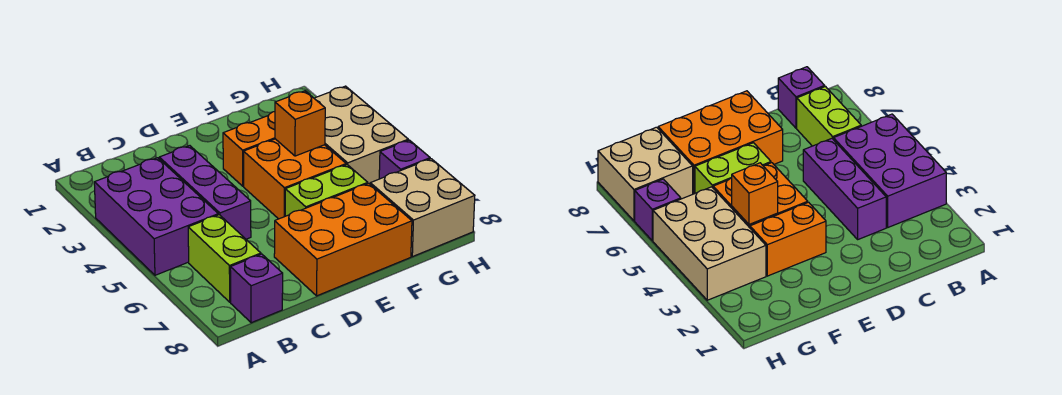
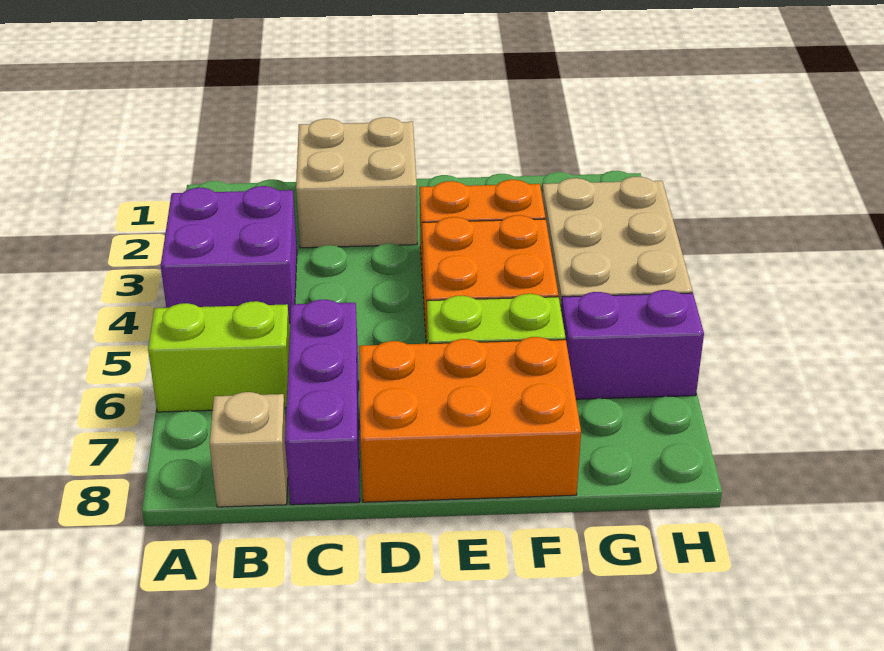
purple 2x3 brick [94,158,218,275] -> purple 2x2 brick [161,186,297,323]
lime 1x2 brick [188,215,261,302] -> lime 1x2 brick turned to [148,301,290,412]
purple 1x1 brick [230,254,283,323] -> tan 1x1 brick [209,392,288,507]
purple 1x3 brick [159,146,251,239] -> purple 1x3 brick moved to [285,300,360,505]
orange 1x1 brick [275,91,325,156] -> none
tan 2x2 brick [370,159,475,257] -> tan 2x2 brick moved to [296,117,417,248]
purple 1x1 brick [379,140,430,179] -> purple 1x2 brick [561,290,704,399]

